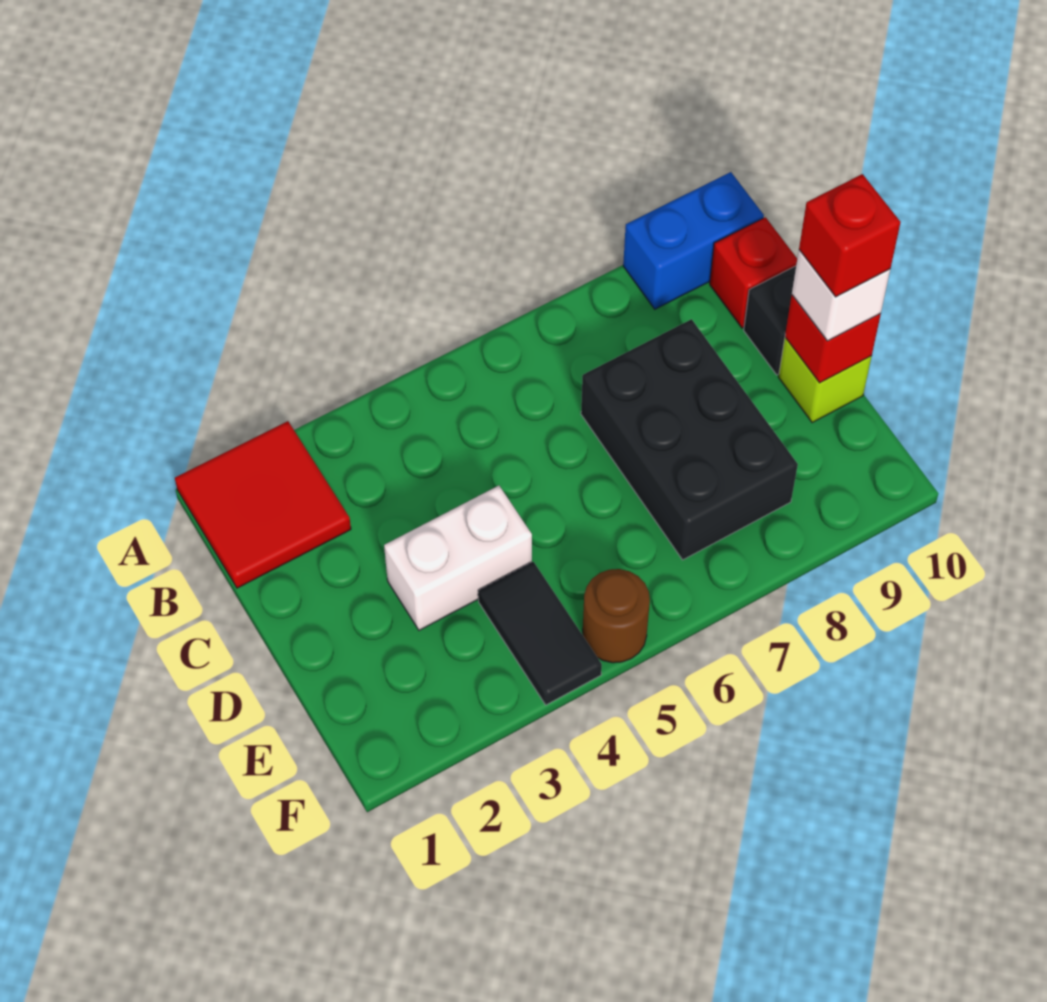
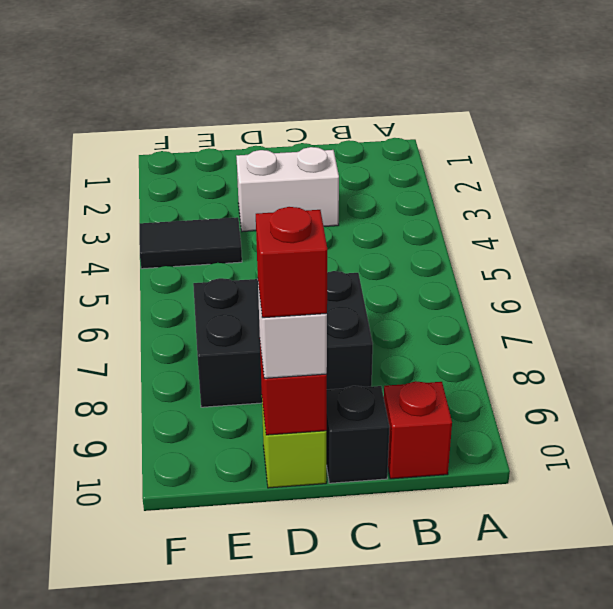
red 2x2 tile [175,421,351,588] -> none
blue 1x2 brick [623,172,764,309] -> none
white 1x2 brick [384,486,532,630] -> white 1x2 brick turned to [236,147,339,232]
brown 1x1 round brick [583,569,650,663] -> none

